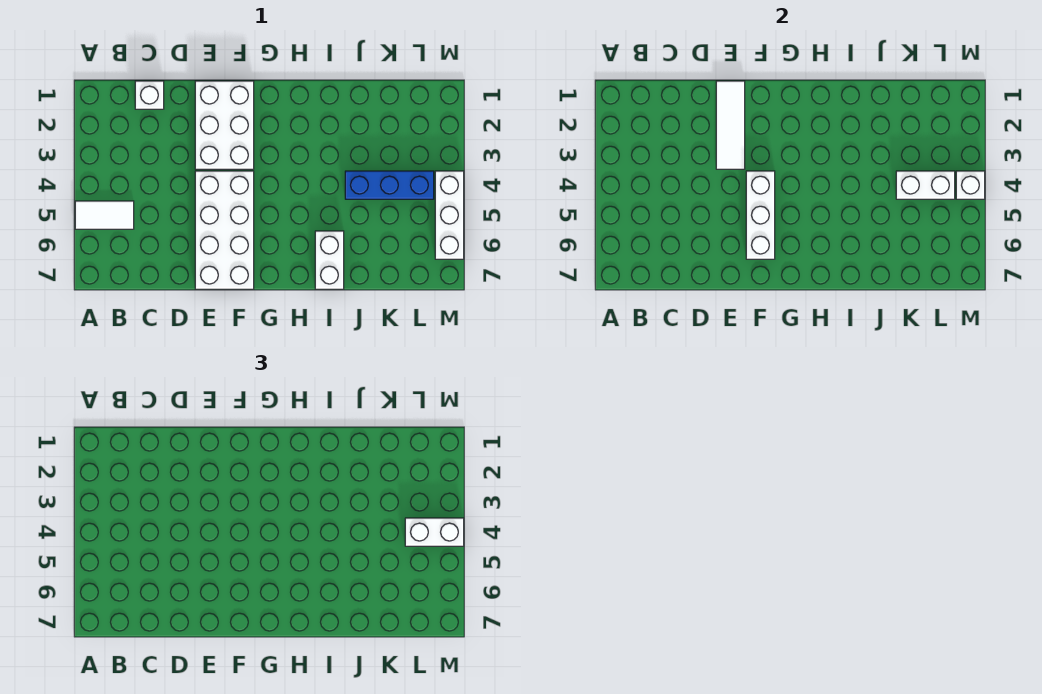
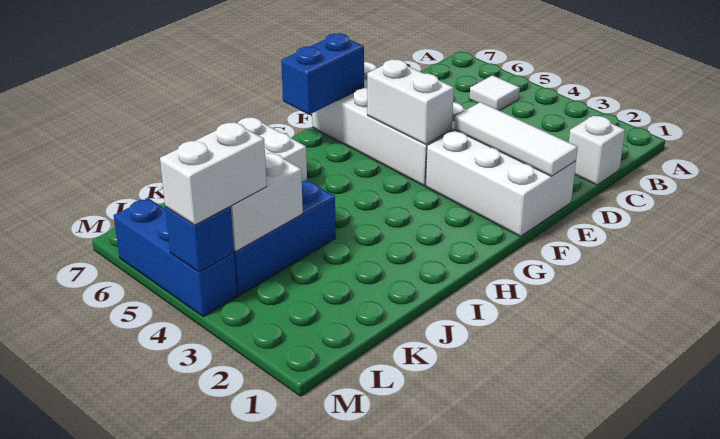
white 1x2 tile [75,201,134,229] -> white 1x1 tile [469,75,520,111]
white 1x3 brick [746,171,775,259] -> white 1x2 brick [367,60,454,144]
none -> blue 1x2 brick [281,33,364,115]
white 1x3 brick [435,171,464,259] -> blue 1x3 brick [114,198,237,317]
white 1x1 brick [956,171,985,199] -> blue 1x1 brick [165,207,234,272]

